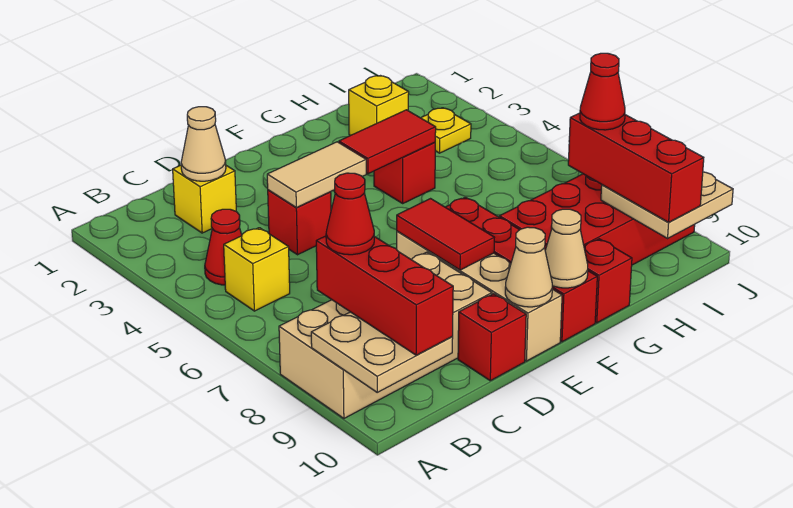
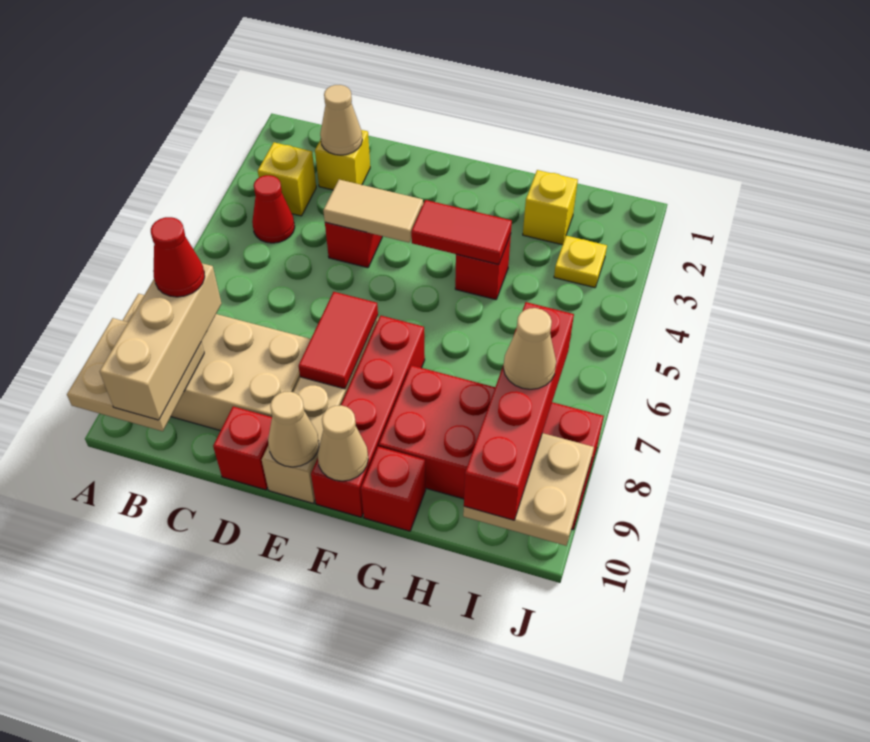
yellow 1x1 brick [224,228,290,311] -> yellow 1x1 brick moved to [258,142,316,216]
red 1x3 brick [316,236,453,355] -> tan 1x3 brick [100,263,222,420]
red 1x3 brick [568,113,704,222] -> red 1x4 brick [464,302,574,520]
red 1x1 cone [580,53,625,130] -> tan 1x1 cone [503,308,556,389]

